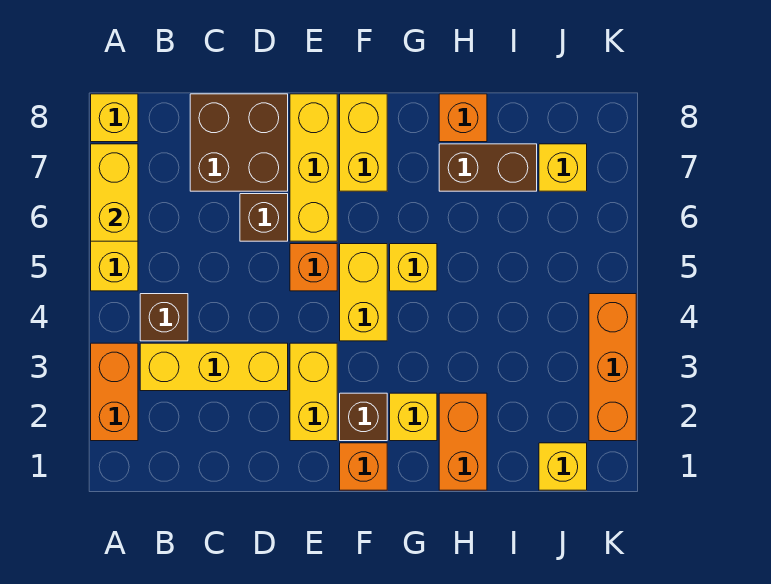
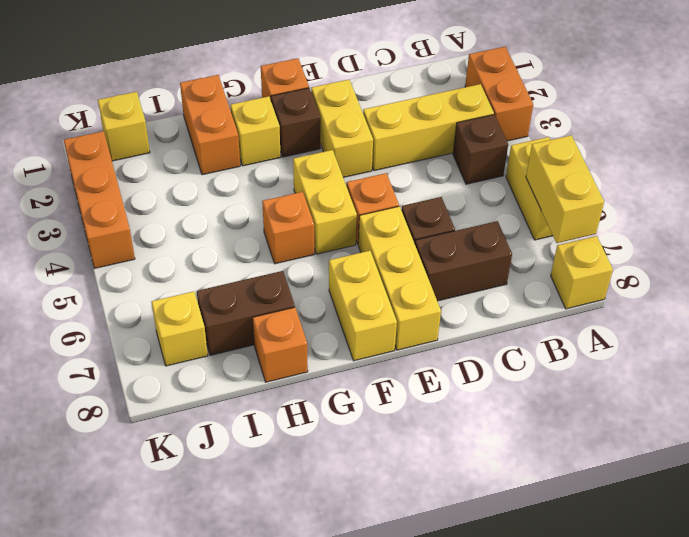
brown 2x2 brick [190,94,288,191] -> brown 1x2 brick [415,221,512,301]
yellow 1x1 brick [390,244,437,291] -> orange 1x1 brick [262,192,314,264]

